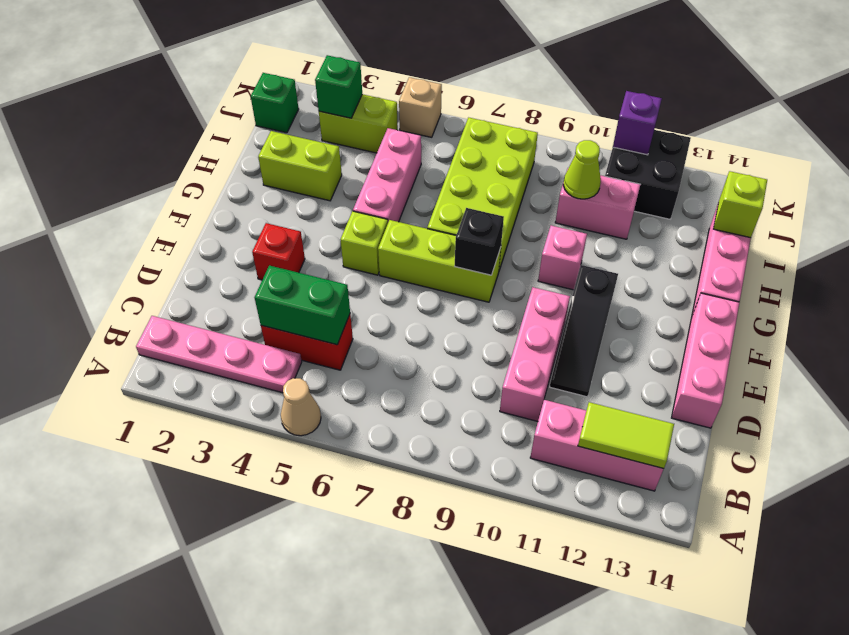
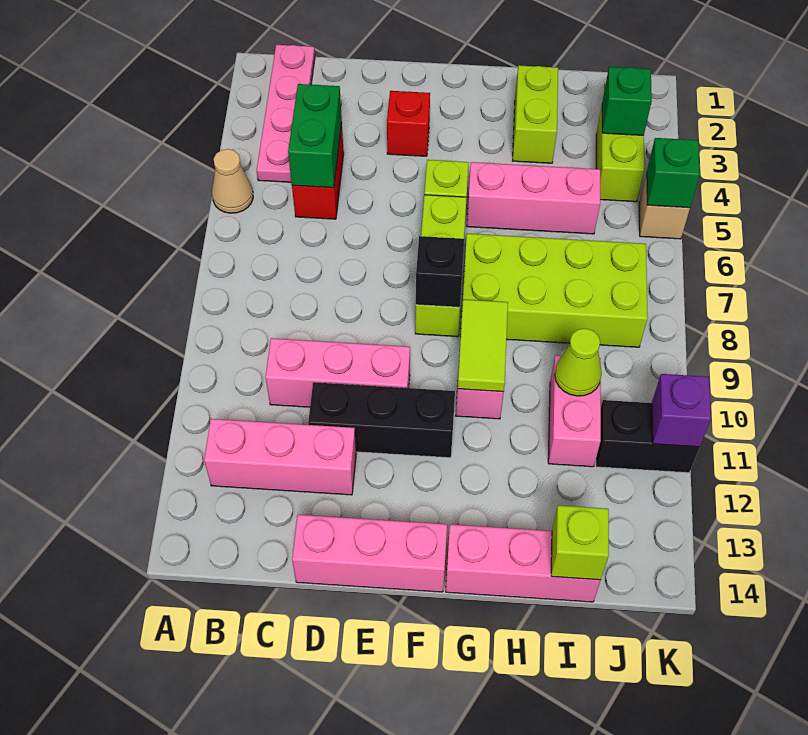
pink 1x3 brick [530,400,663,491] -> pink 1x3 brick turned to [204,419,356,495]
lime 1x2 tile [578,402,674,469] -> lime 1x2 tile moved to [458,300,508,392]
black 1x3 slope [550,265,618,397] -> black 1x3 brick [308,382,455,458]
green 1x1 brick [251,73,299,133] -> green 1x1 brick moved to [647,138,700,208]
black 2x2 brick [605,130,691,219] -> black 1x2 brick [596,400,700,473]

